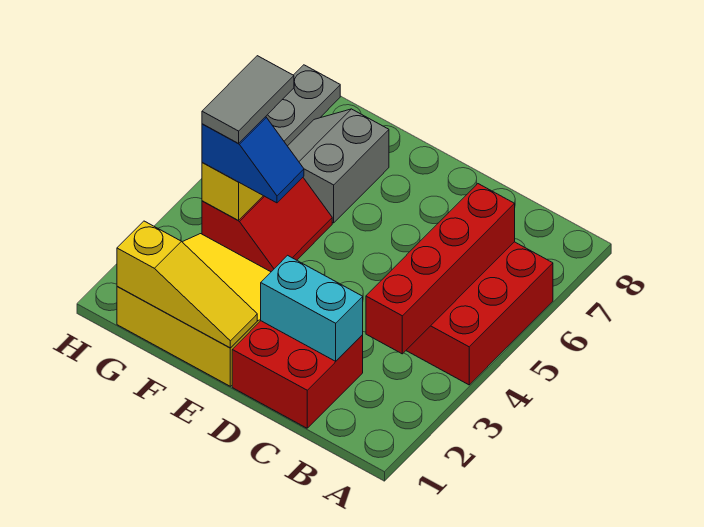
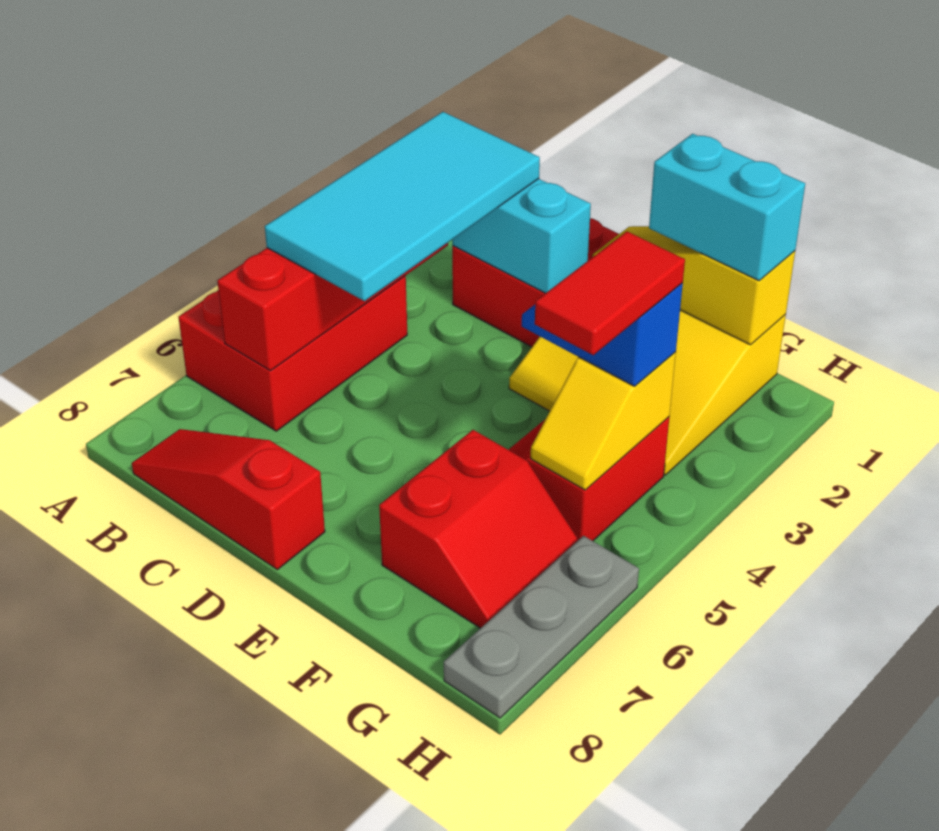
none -> cyan 2x4 tile [265,112,540,301]
none -> red 1x3 slope [132,429,325,570]
none -> cyan 1x2 brick [649,134,805,281]
grey 2x2 slope [288,109,389,223] -> red 2x2 slope [379,430,578,628]
grey 1x2 tile [202,56,294,143] -> red 1x2 tile [535,231,685,355]

